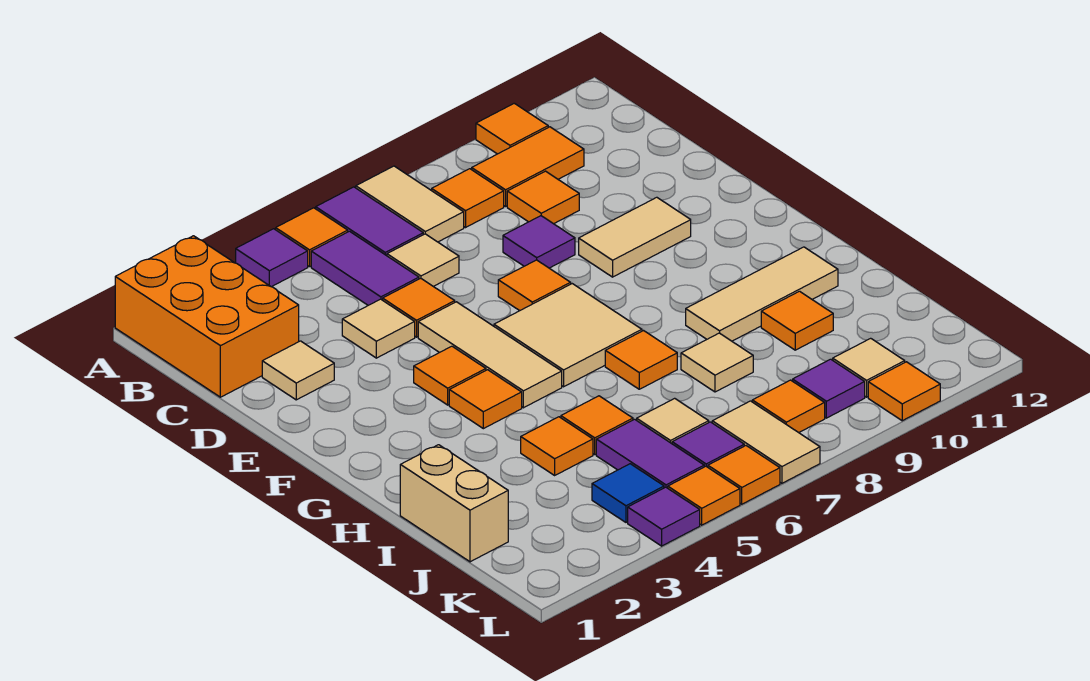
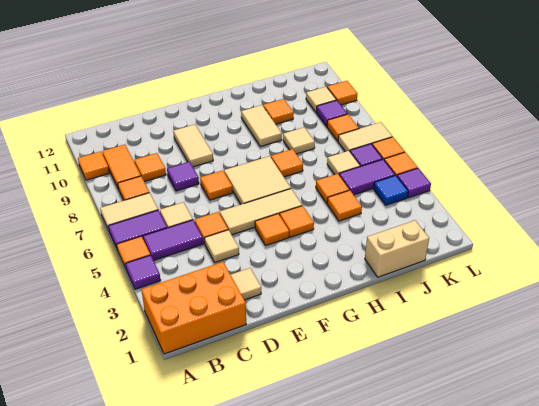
tan 1x3 tile [686,247,838,341] -> tan 1x2 tile [241,105,282,147]

